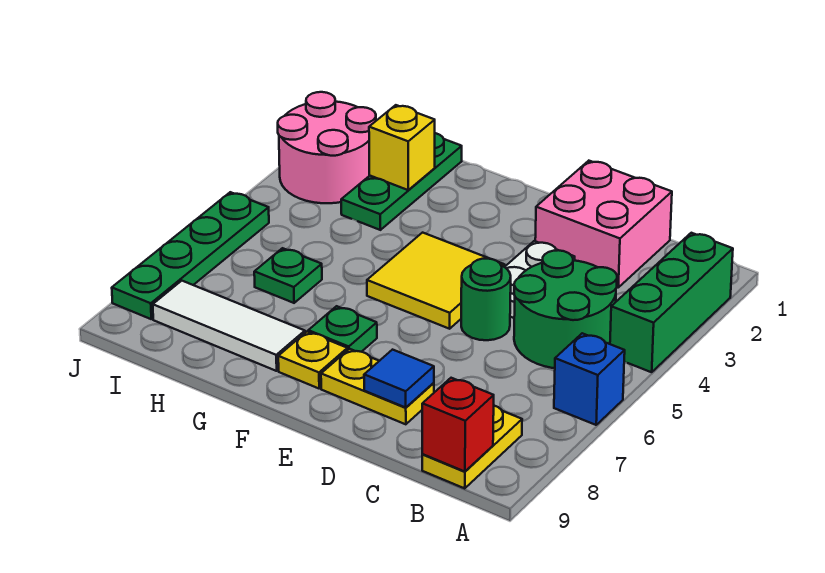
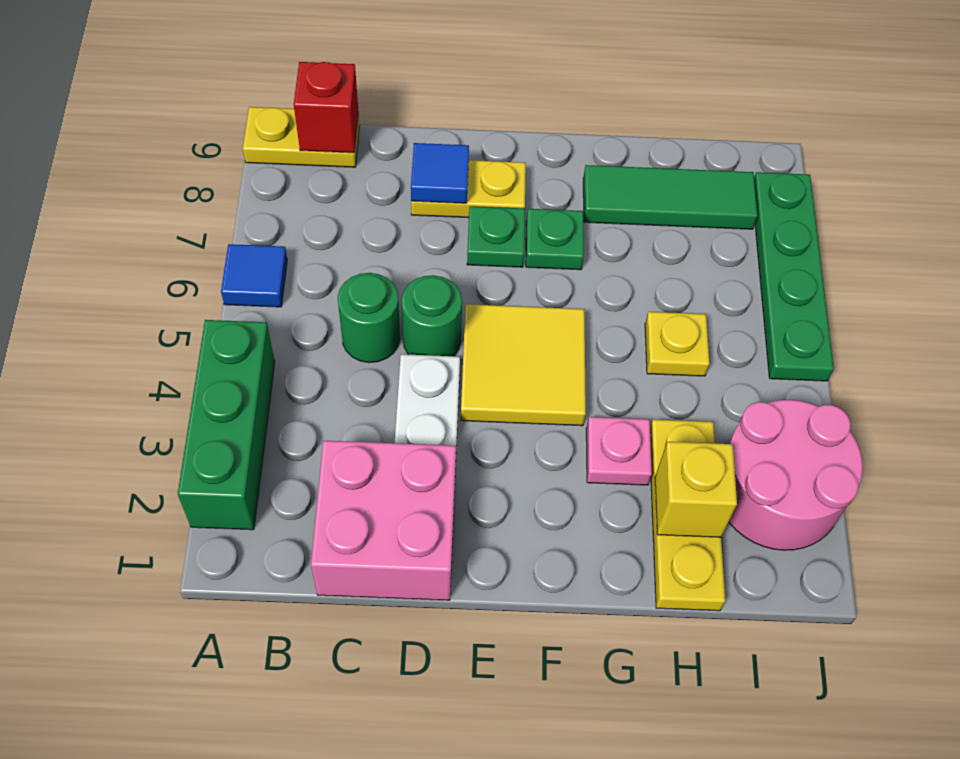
blue 1x1 brick [554,333,625,425] -> blue 1x1 tile [221,244,287,307]
green 2x2 round brick [514,250,617,368] -> green 1x1 round brick [338,273,400,363]
yellow 1x2 plate [422,406,522,488] -> yellow 1x2 plate turned to [243,107,360,167]
yellow 1x1 plate [278,332,347,388] -> yellow 1x1 plate moved to [645,312,710,376]
none -> pink 1x1 plate [586,417,652,485]
white 1x3 tile [153,281,305,371] -> green 1x3 tile [583,165,758,229]
green 1x3 plate [341,133,462,230] -> yellow 1x3 plate [650,419,725,611]
green 1x1 plate [254,248,322,303] -> green 1x1 plate moved to [467,206,525,267]

